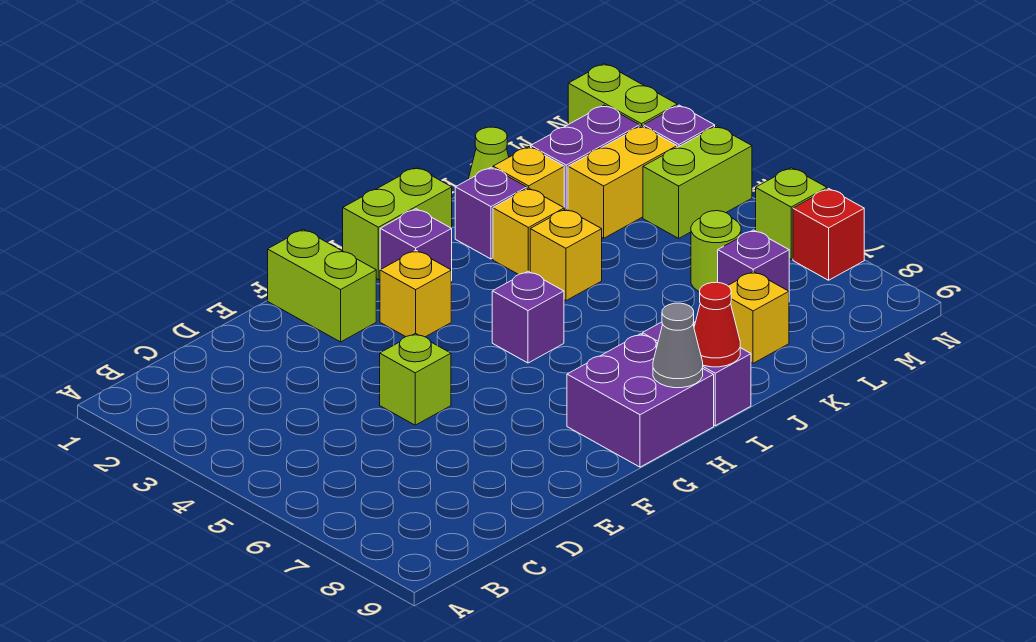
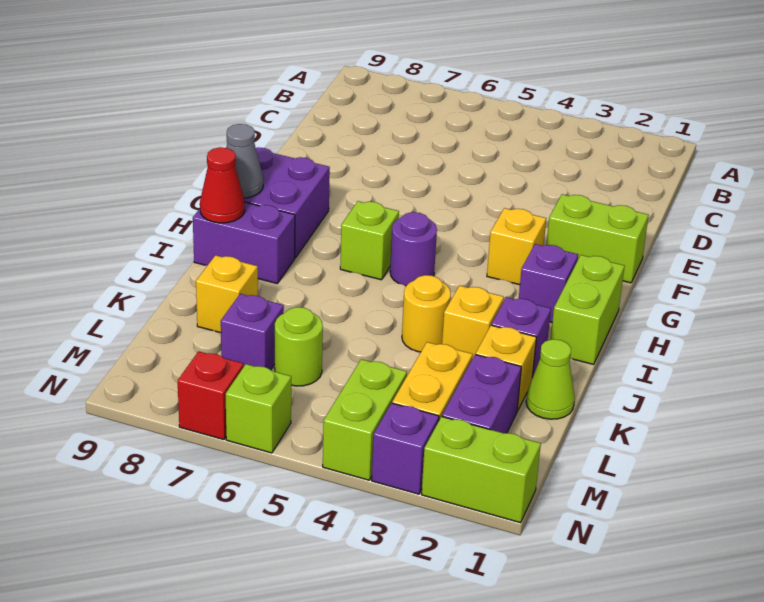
lime 1x1 brick [380,333,451,425] -> lime 1x1 brick moved to [340,201,399,280]
purple 1x1 brick [492,271,564,363] -> purple 1x1 round brick [390,212,437,286]
yellow 1x1 brick [530,209,602,301] -> yellow 1x1 round brick [402,275,451,352]

